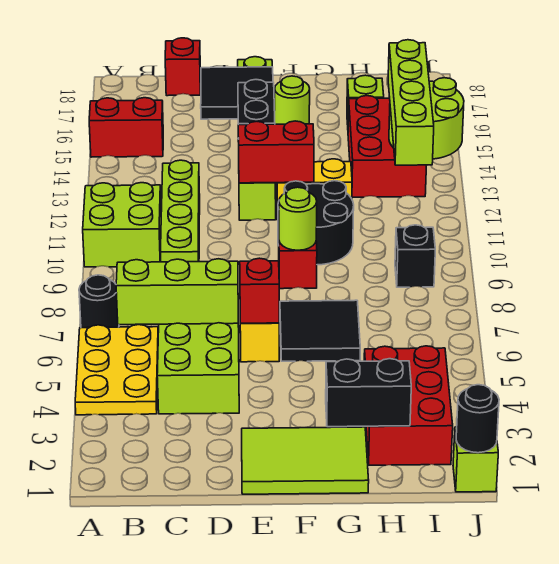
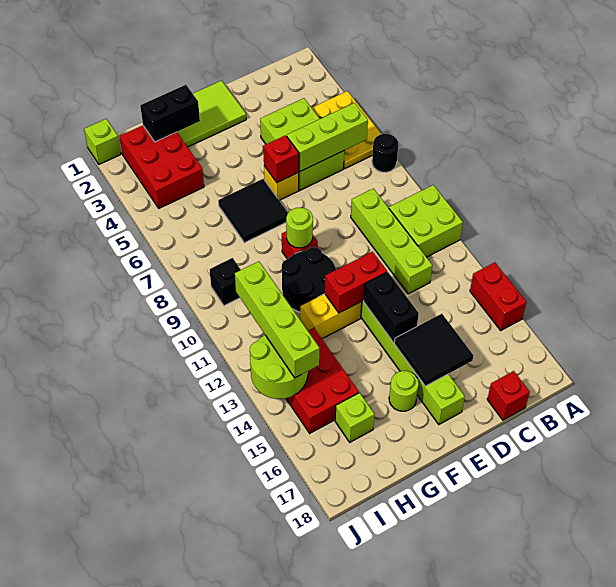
red 1x2 brick [89,98,163,157] -> red 1x2 brick turned to [470,262,526,330]
black 1x1 round brick [456,385,499,453] -> none

